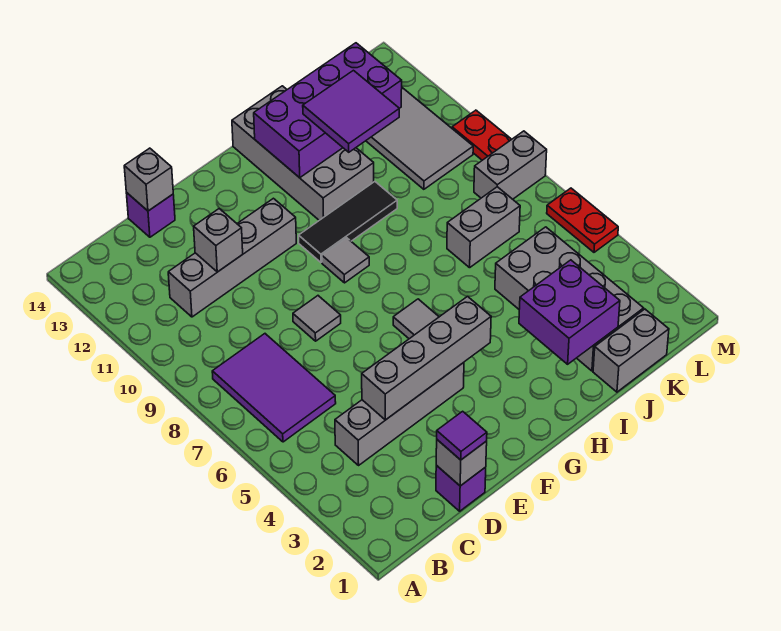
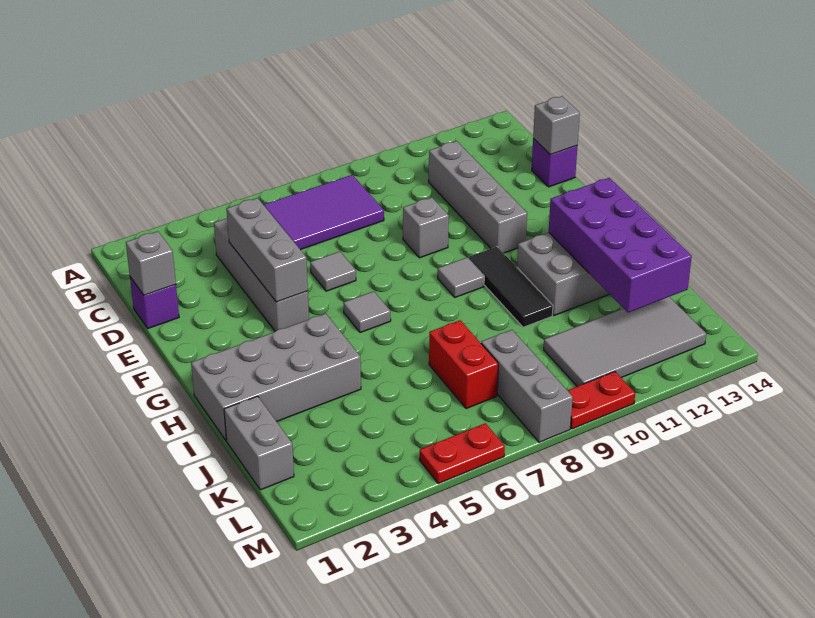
purple 1x1 tile [437,411,487,460] -> none
grey 1x4 brick [362,296,491,420] -> grey 1x3 brick [227,198,308,302]
grey 1x1 brick [194,209,243,272] -> grey 1x1 brick moved to [403,197,449,258]
grey 1x1 tile [293,296,341,341] -> grey 1x1 tile moved to [310,252,356,291]
purple 2x2 brick [519,260,620,364] -> none
purple 2x2 tile [303,70,399,152] -> none
grey 2x4 brick [495,227,644,371] -> grey 2x4 brick moved to [191,313,361,441]
grey 1x2 brick [447,187,520,268] -> red 1x2 brick [429,320,498,409]
grey 1x2 brick [474,131,547,199] -> grey 1x3 brick [481,330,573,442]

